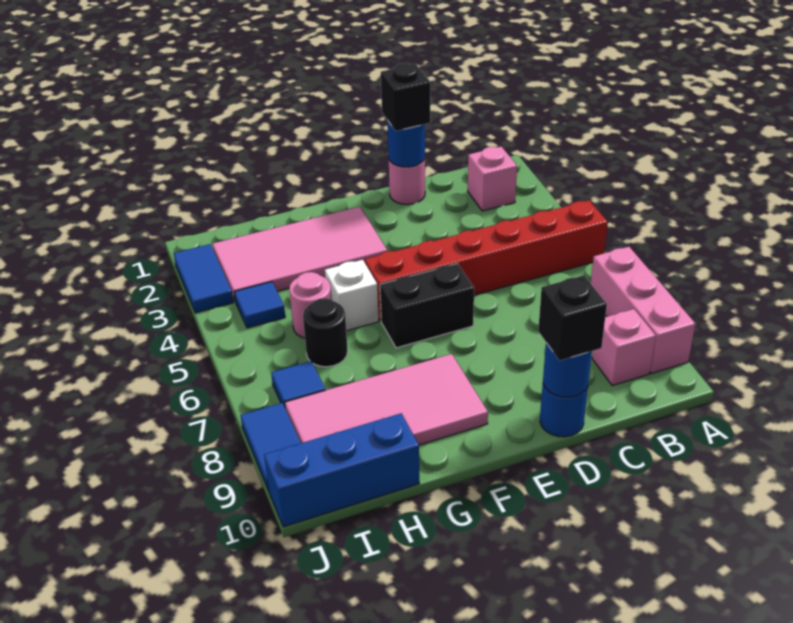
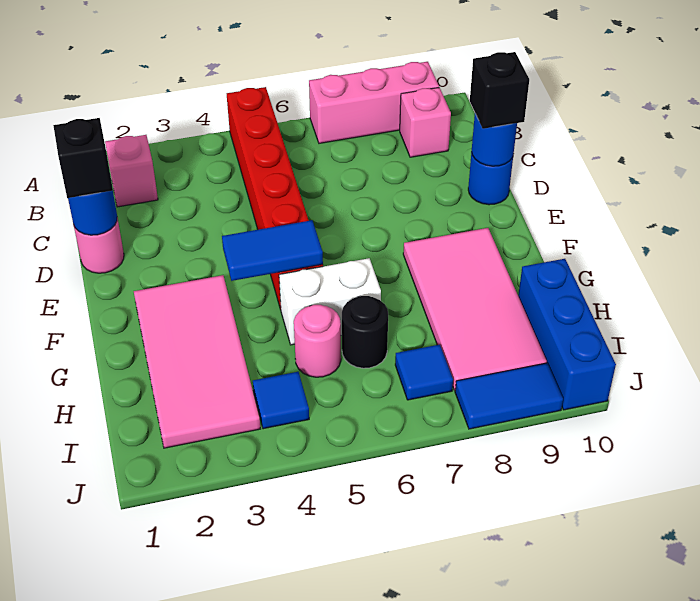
black 1x2 brick [380,264,474,348] -> none
white 1x1 brick [325,260,379,331] -> white 1x2 brick [279,258,381,345]
blue 1x2 tile [174,244,233,313] -> blue 1x2 tile moved to [222,220,323,281]

